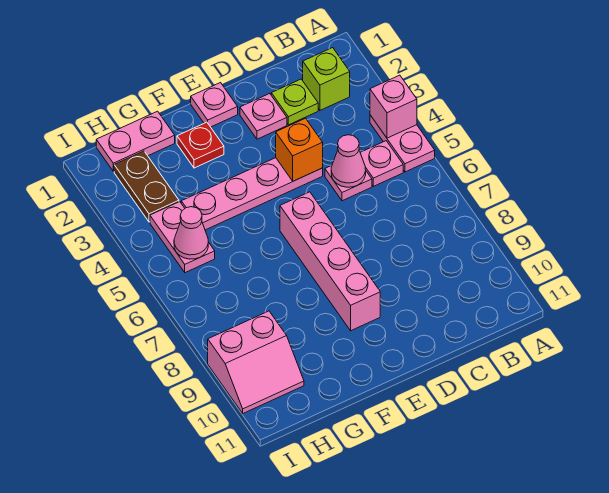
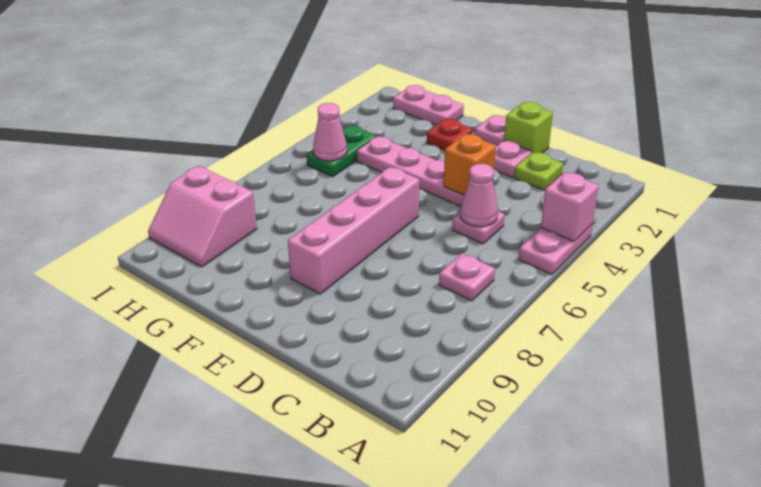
lime 1x1 brick [303,48,350,110] -> lime 1x1 brick moved to [504,102,553,153]
pink 1x1 plate [360,141,403,186] -> pink 1x1 plate moved to [439,253,495,301]
brown 1x2 plate [114,151,179,222] -> none
pink 1x2 plate [150,202,215,273] -> green 1x2 plate [307,125,376,177]

